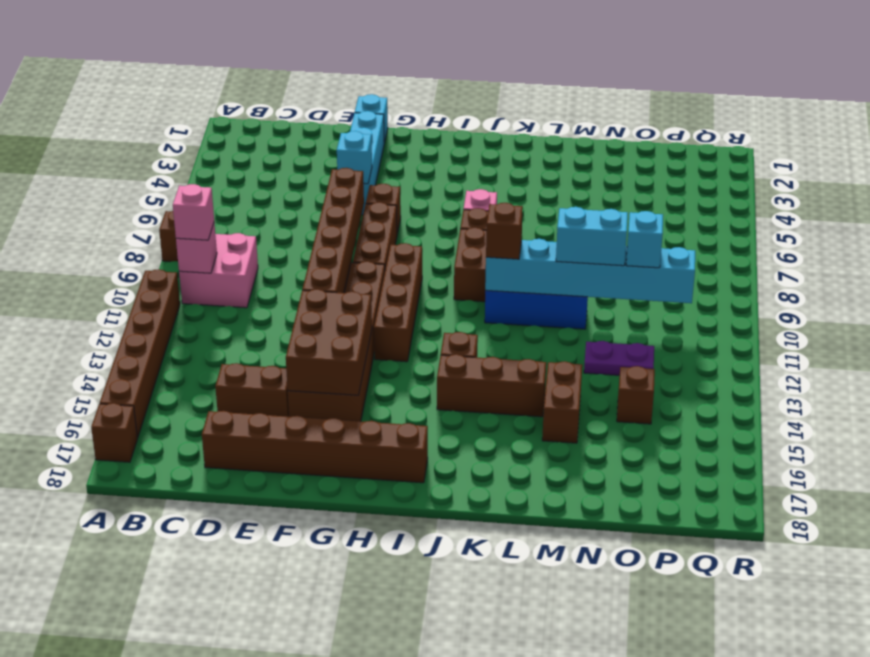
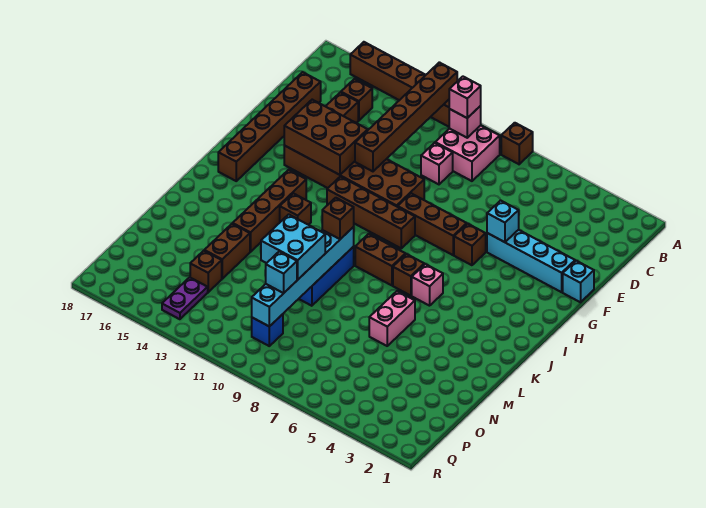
brown 1x1 brick [91,403,137,462] -> brown 1x1 brick moved to [341,79,372,121]
none -> pink 1x1 brick [421,143,453,184]
brown 1x6 brick [302,168,364,293] -> brown 1x6 brick turned to [355,62,457,171]
brown 1x3 brick [437,354,546,417] -> brown 1x4 brick [233,170,306,252]
none -> pink 1x2 brick [369,291,415,346]
cyan 1x2 brick [556,207,628,266] -> cyan 2x2 brick [261,214,325,280]
brown 1x2 brick [542,361,582,443] -> brown 1x2 brick turned to [204,224,250,279]
purple 1x2 plate [584,341,654,375] -> purple 1x2 plate moved to [162,277,208,319]
none -> blue 1x1 brick [252,314,283,346]

